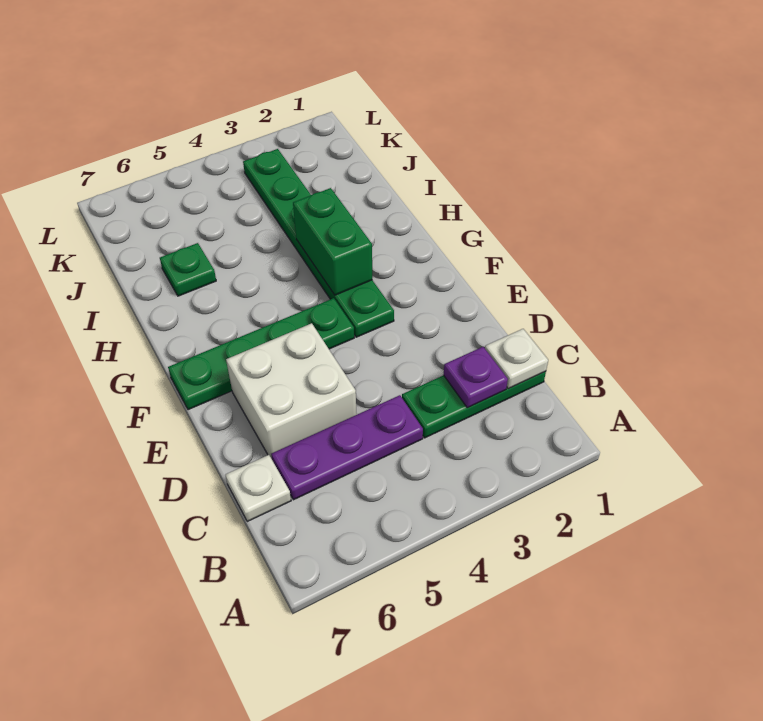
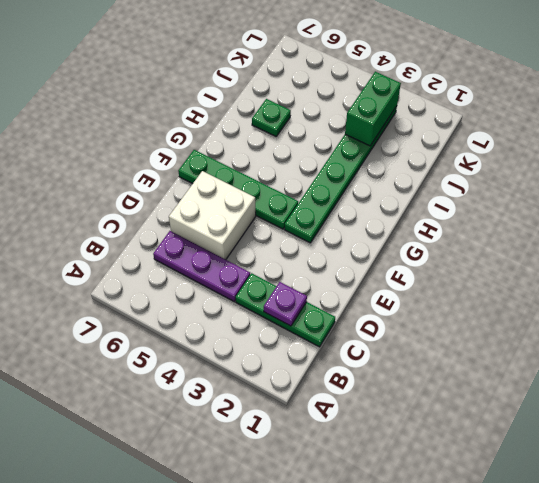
white 1x1 plate [485,329,548,389] -> none
white 1x1 plate [226,455,291,521] -> none
green 1x2 brick [293,188,372,295] -> green 1x2 brick moved to [345,72,401,146]

